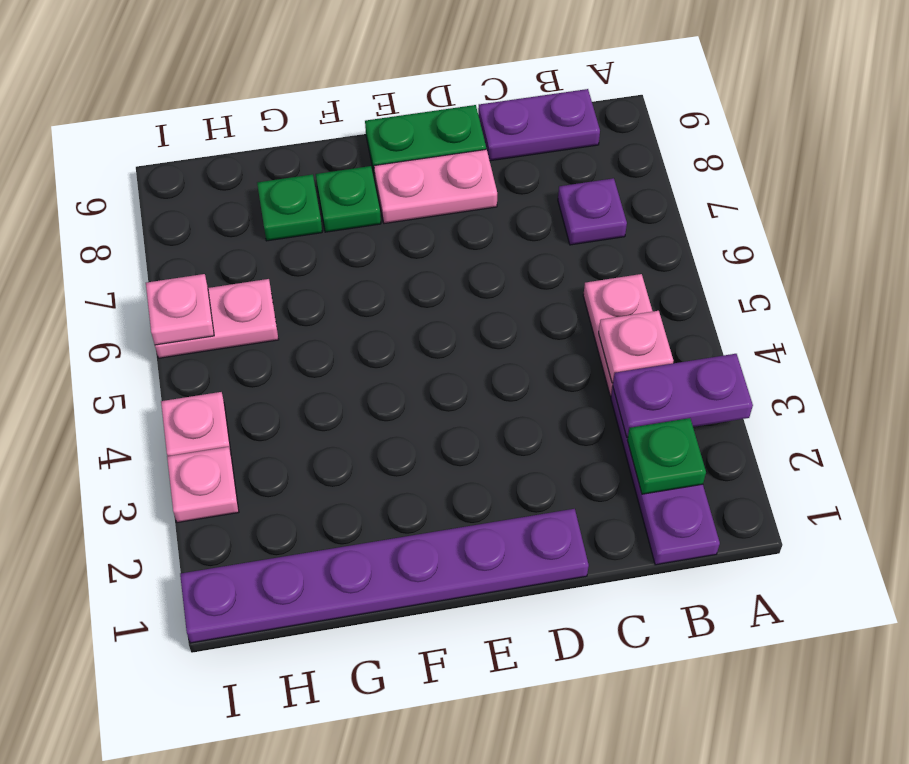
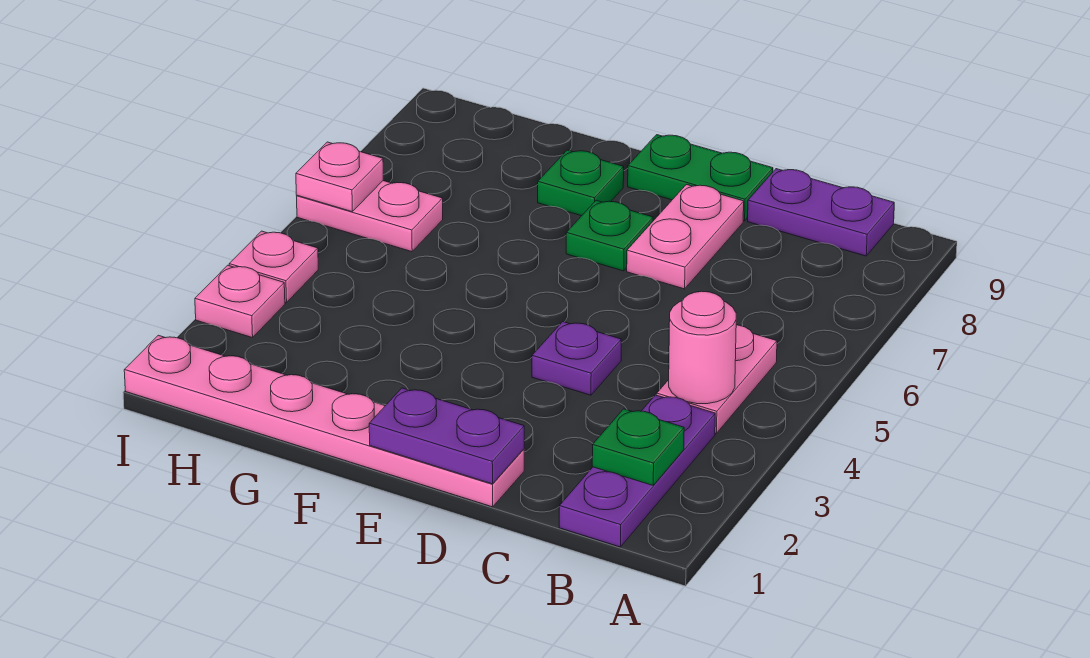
purple 1x2 plate [613,354,753,438] -> purple 1x2 plate moved to [369,388,524,484]
pink 1x1 plate [599,311,673,383] -> pink 1x1 round brick [669,291,736,404]
purple 1x1 plate [558,178,627,245] -> purple 1x1 plate moved to [532,322,621,395]
purple 1x6 plate [180,509,589,643] -> pink 1x6 plate [124,335,524,507]
pink 1x2 plate [374,149,497,224] -> pink 1x2 plate turned to [627,185,744,289]
green 1x1 plate [257,174,322,241] -> green 1x1 plate moved to [566,200,653,271]

